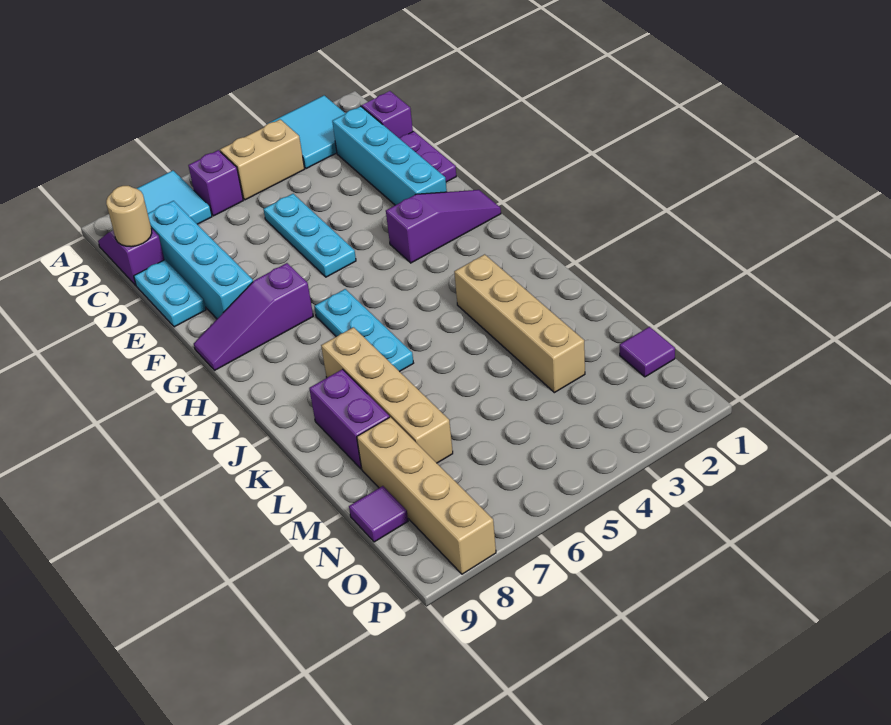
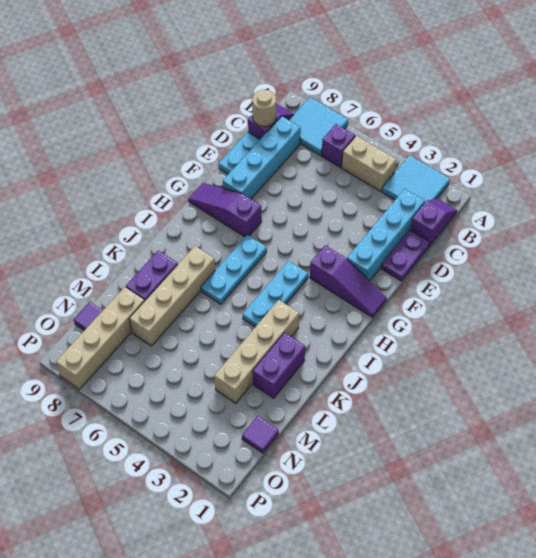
cyan 1x3 plate [263,194,356,277] -> cyan 1x3 plate moved to [243,261,308,327]
none -> purple 1x2 brick [253,333,305,398]

